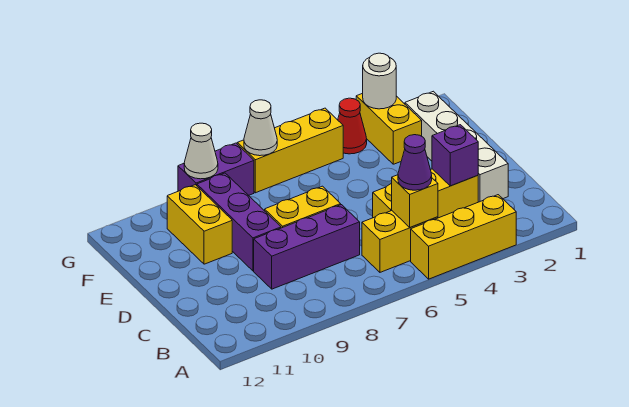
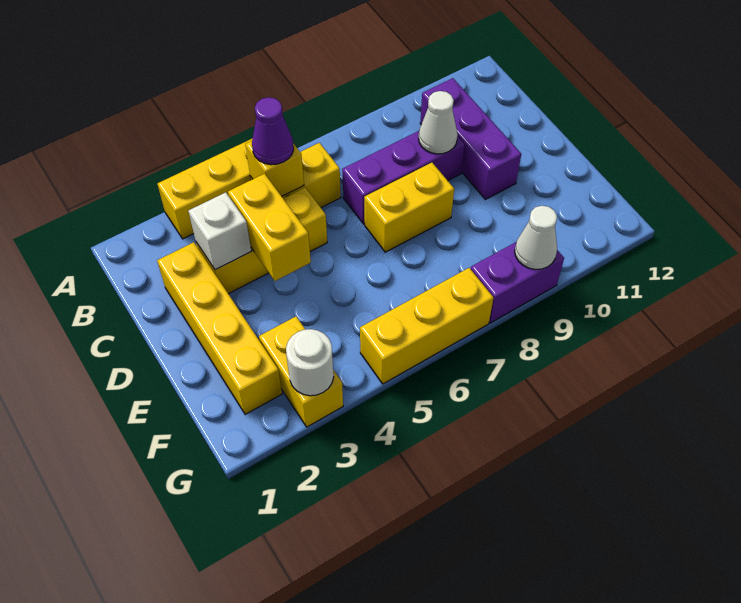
white 1x4 brick [405,91,508,202] -> yellow 1x4 brick [157,242,282,414]
purple 1x1 brick [432,125,478,186] -> white 1x1 brick [188,192,251,270]
purple 1x3 brick [197,173,281,271] -> purple 1x3 brick moved to [420,78,521,199]
yellow 1x2 brick [167,185,232,264] -> yellow 1x2 brick moved to [228,174,311,281]
red 1x1 cone [338,98,367,154] -> none
white 1x1 cone [244,100,277,156] -> white 1x1 cone moved to [419,91,458,154]

